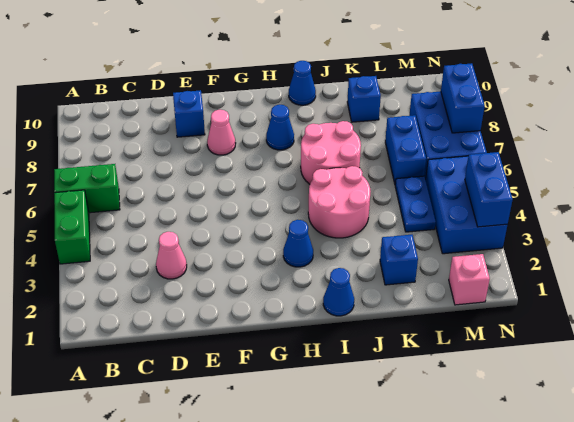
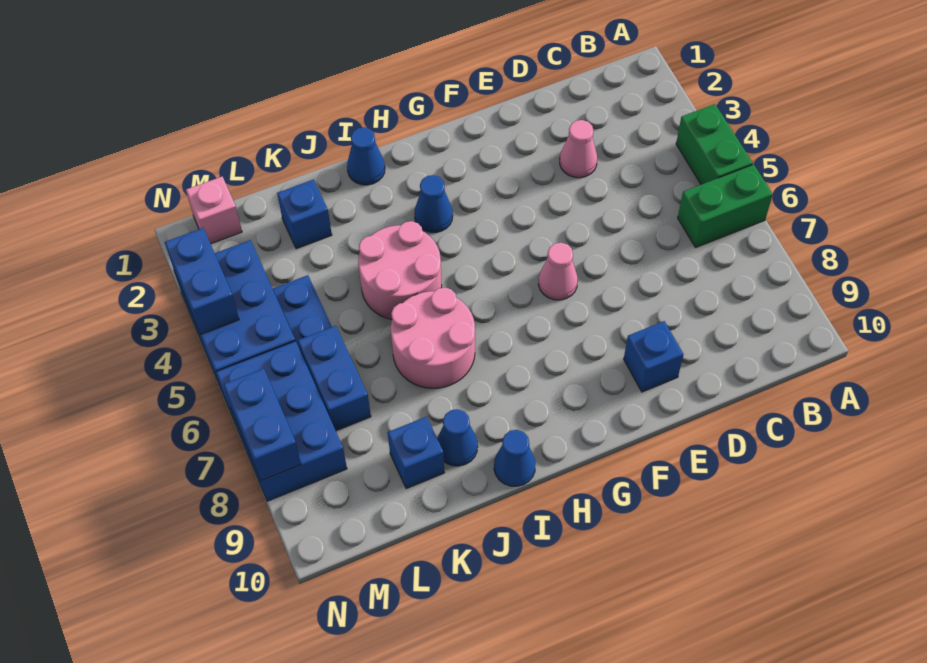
pink 1x1 cone [207,110,236,155] -> pink 1x1 cone moved to [538,243,578,300]
blue 1x1 cone [266,105,294,150] -> blue 1x1 cone moved to [437,409,478,466]

